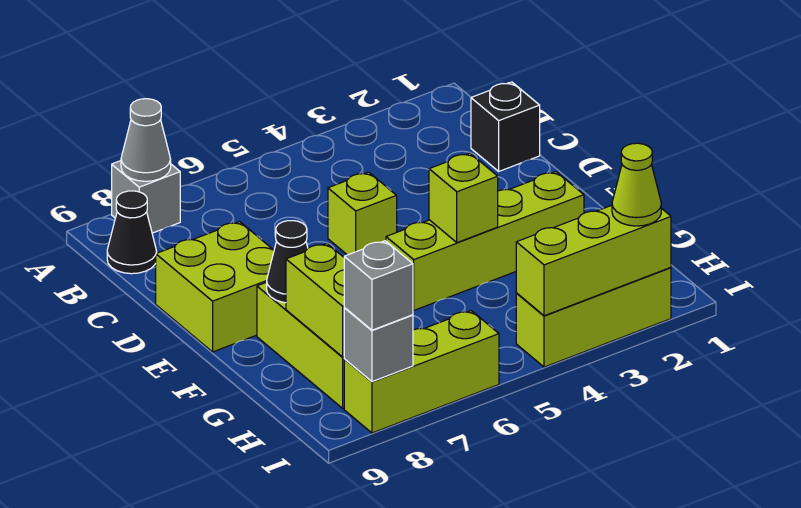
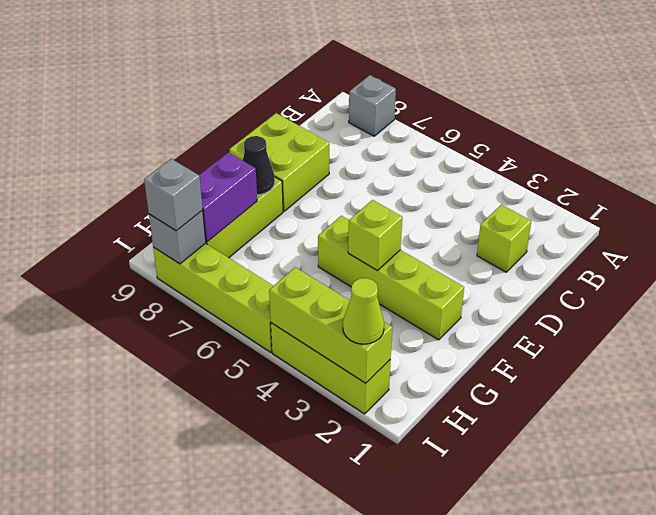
grey 1x1 cone [121,99,171,181] -> none
black 1x1 cone [107,191,157,274] -> none
black 1x1 brick [471,82,540,171] -> none
lime 1x1 brick [328,172,397,255] -> lime 1x1 brick moved to [477,205,531,272]
lime 1x2 brick [286,243,345,357] -> purple 1x2 brick [199,152,257,242]
lime 1x3 brick [344,311,499,433] -> lime 1x4 brick [153,243,273,352]

